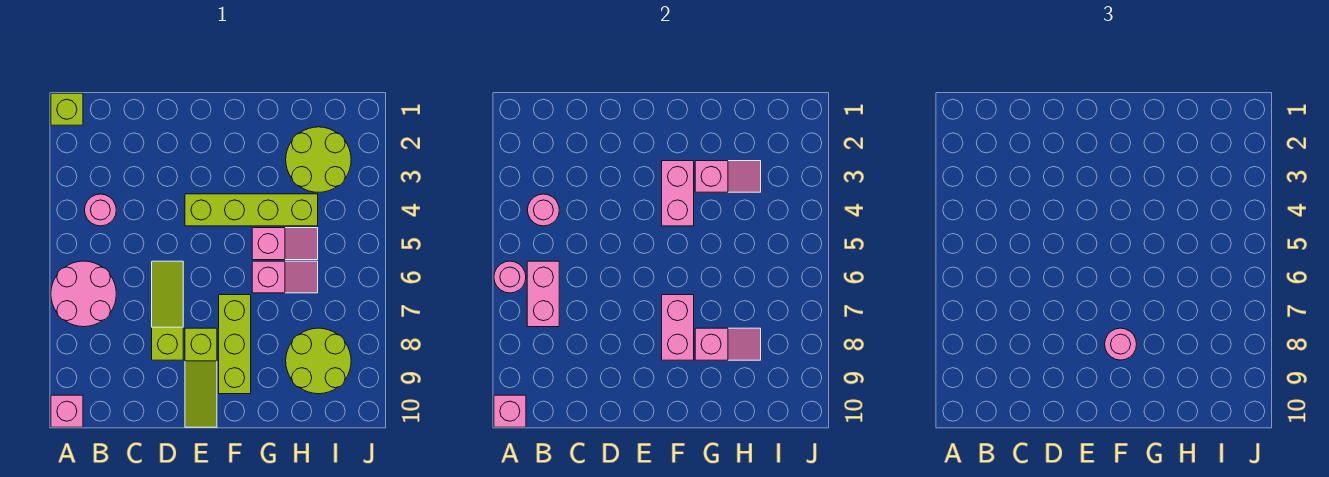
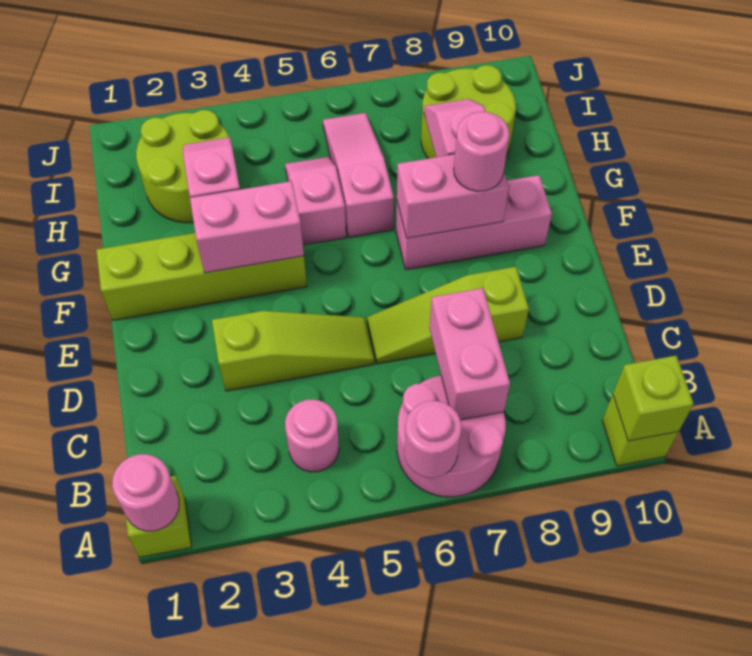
pink 1x1 brick [51,395,83,427] -> lime 1x1 brick [602,395,678,466]
pink 1x1 brick [494,395,526,427] -> lime 1x1 brick [613,356,694,441]
pink 1x1 round brick [528,194,559,226] -> pink 1x1 round brick moved to [112,454,179,531]
pink 1x2 brick [527,261,559,327] -> pink 1x2 brick turned to [429,288,510,420]
lime 1x4 brick [185,194,318,226] -> lime 1x4 brick turned to [96,233,307,320]
lime 1x3 slope [185,328,217,427] -> lime 1x3 slope moved to [212,311,374,391]
lime 1x3 brick [219,295,251,394] -> pink 1x3 brick [396,175,552,270]
pink 1x2 slope [252,261,318,293] -> pink 1x3 slope [323,113,394,237]

